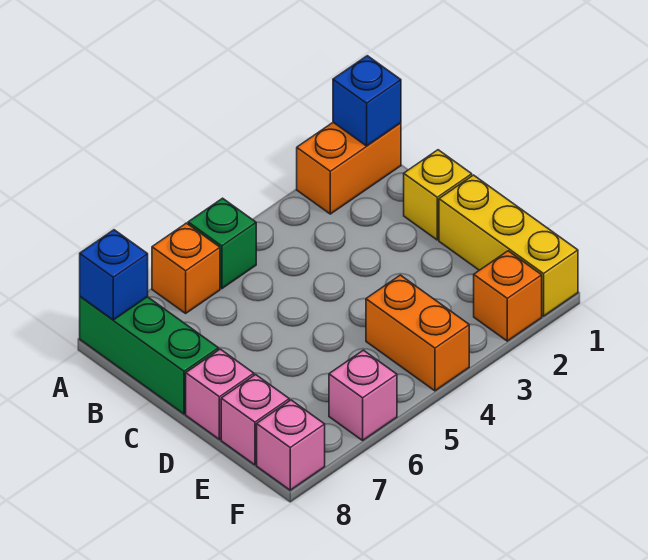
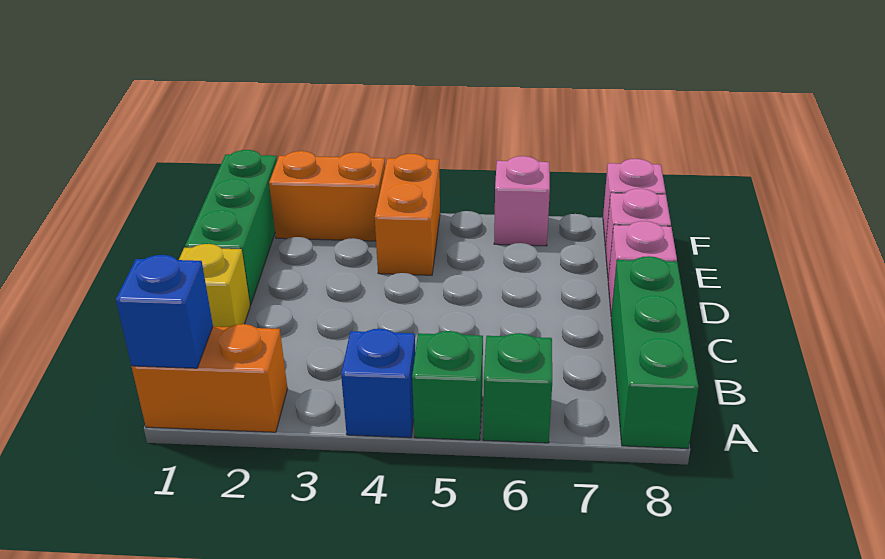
orange 1x1 brick [152,223,220,313] -> green 1x1 brick [483,333,552,443]
blue 1x1 brick [80,230,148,320] -> blue 1x1 brick moved to [341,329,415,438]
yellow 1x3 brick [439,175,578,316] -> green 1x3 brick [185,150,277,305]
orange 1x1 brick [474,251,542,341] -> orange 1x2 brick [269,151,385,241]

